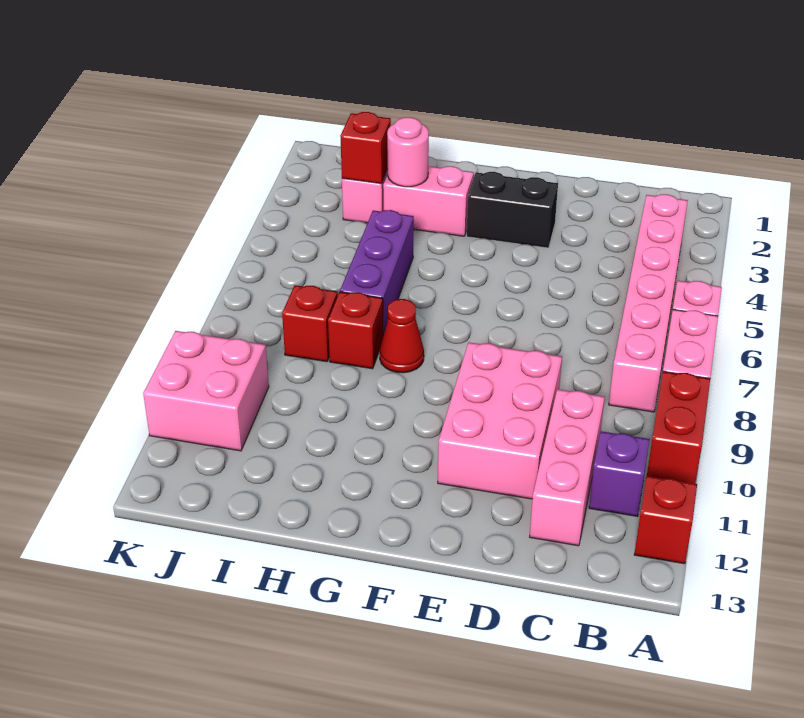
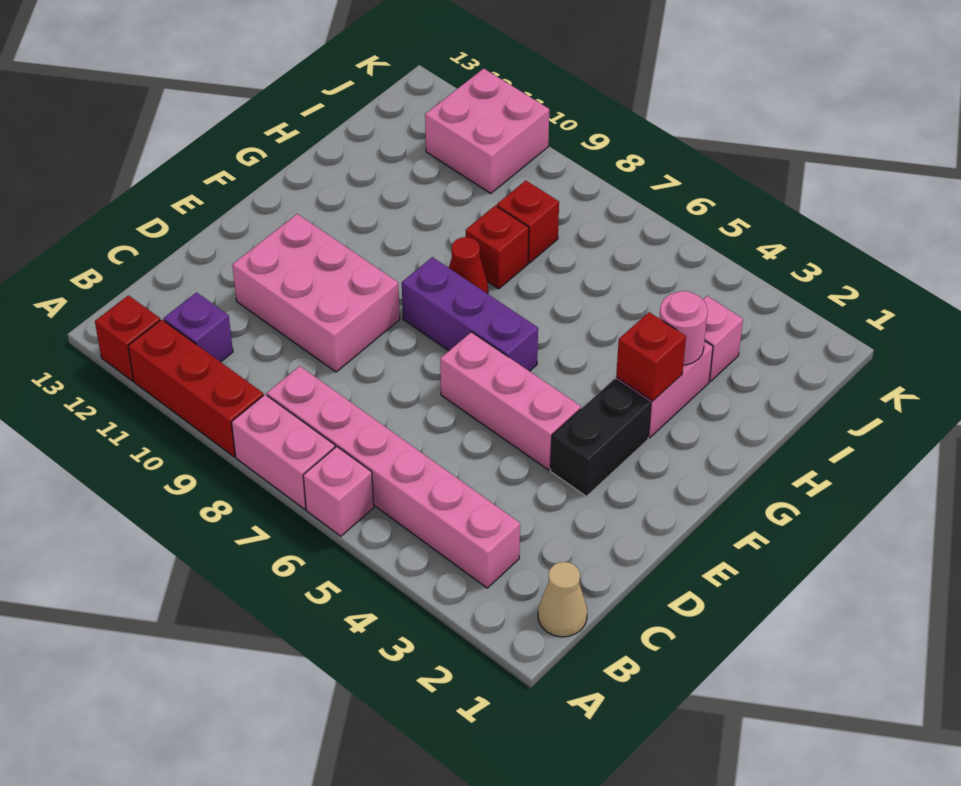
red 1x2 brick [647,372,710,484] -> red 1x3 brick [128,320,264,457]
none -> tan 1x1 cone [538,562,587,637]
pink 1x3 brick [530,389,605,546] -> pink 1x3 brick moved to [440,332,581,470]
purple 1x3 brick [340,210,414,335] -> purple 1x3 brick moved to [402,257,538,371]
red 1x1 brick [340,112,391,183] -> red 1x1 brick moved to [616,312,686,401]

